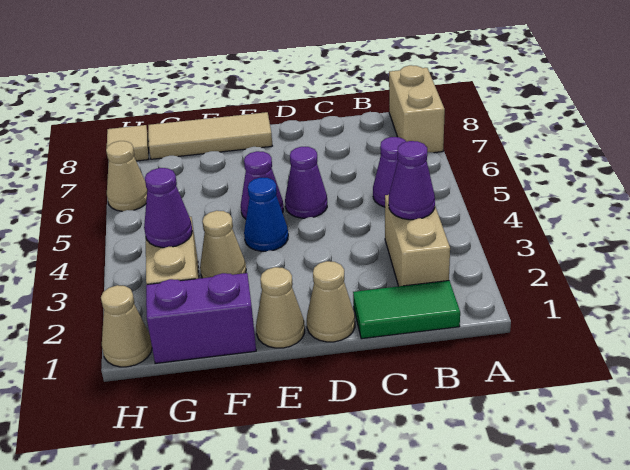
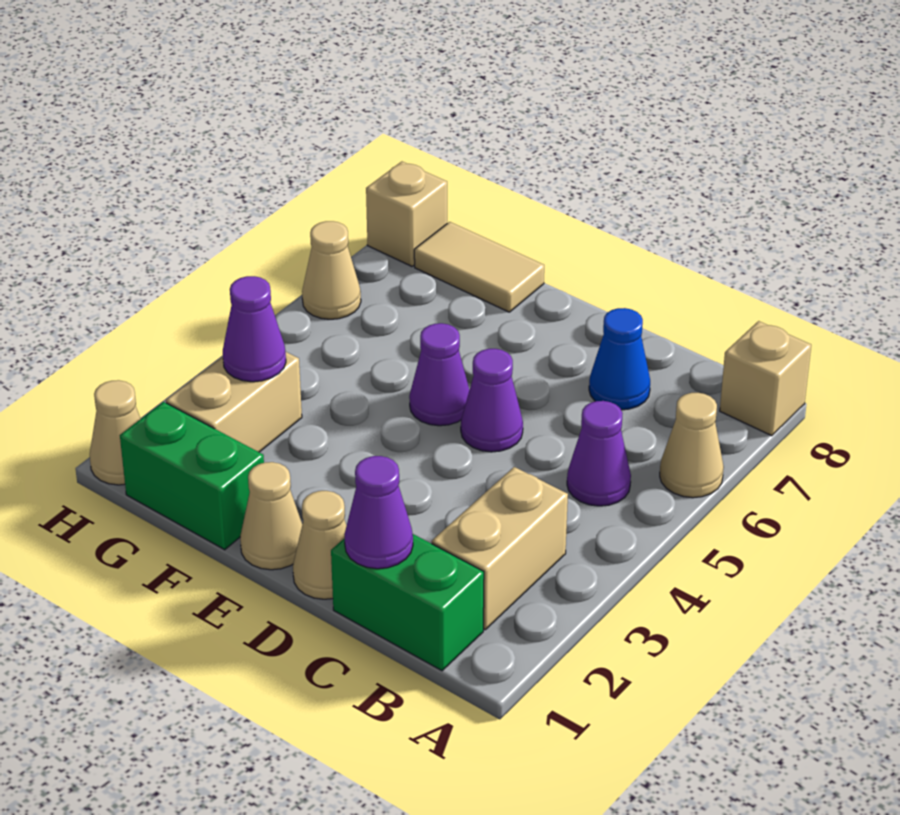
tan 1x2 brick [389,65,445,153] -> tan 1x1 brick [720,321,811,436]
green 1x2 tile [353,281,460,339] -> green 1x2 brick [331,534,484,671]
purple 1x1 cone [389,141,435,220] -> purple 1x1 cone moved to [344,456,413,569]
blue 1x1 cone [244,178,288,251] -> blue 1x1 cone moved to [589,308,650,410]
tan 1x3 tile [148,112,272,159] -> tan 1x2 tile [414,222,544,312]
purple 1x2 brick [146,273,256,363] -> green 1x2 brick [120,402,264,550]
tan 1x1 cone [200,211,246,278] -> tan 1x1 cone moved to [660,393,724,498]
tan 1x1 tile [107,125,149,161] -> tan 1x1 brick [366,162,447,266]

